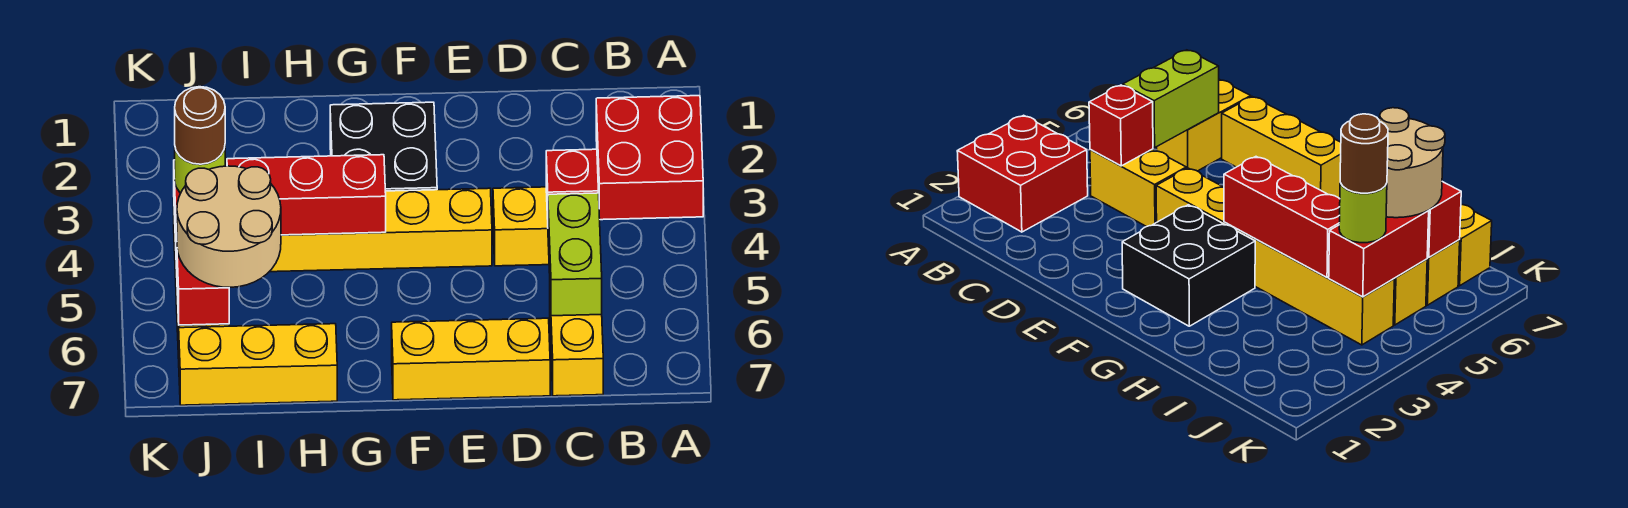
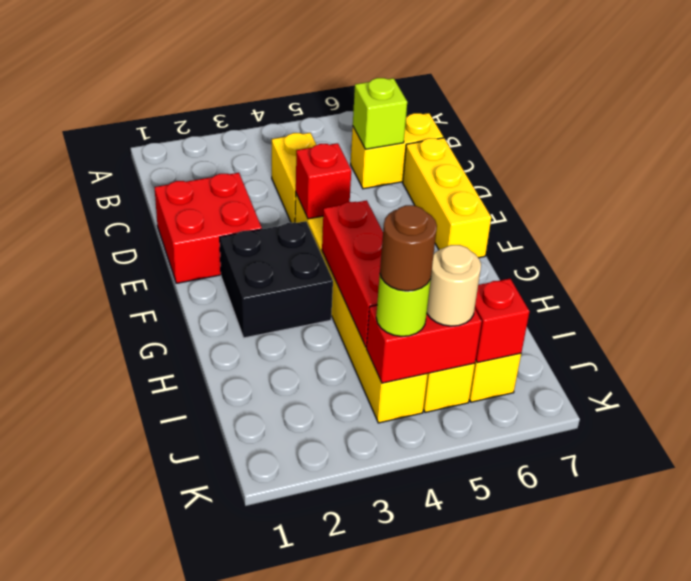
red 2x2 brick [596,96,703,220] -> red 2x2 brick moved to [154,173,262,283]
red 1x1 brick [546,149,598,219] -> red 1x1 brick moved to [296,143,351,219]
lime 1x2 brick [548,193,602,316] -> lime 1x1 brick [353,78,407,149]
yellow 1x3 brick [179,324,337,405] -> none
tan 2x2 round brick [177,166,281,287] -> tan 1x1 round brick [427,245,481,326]

